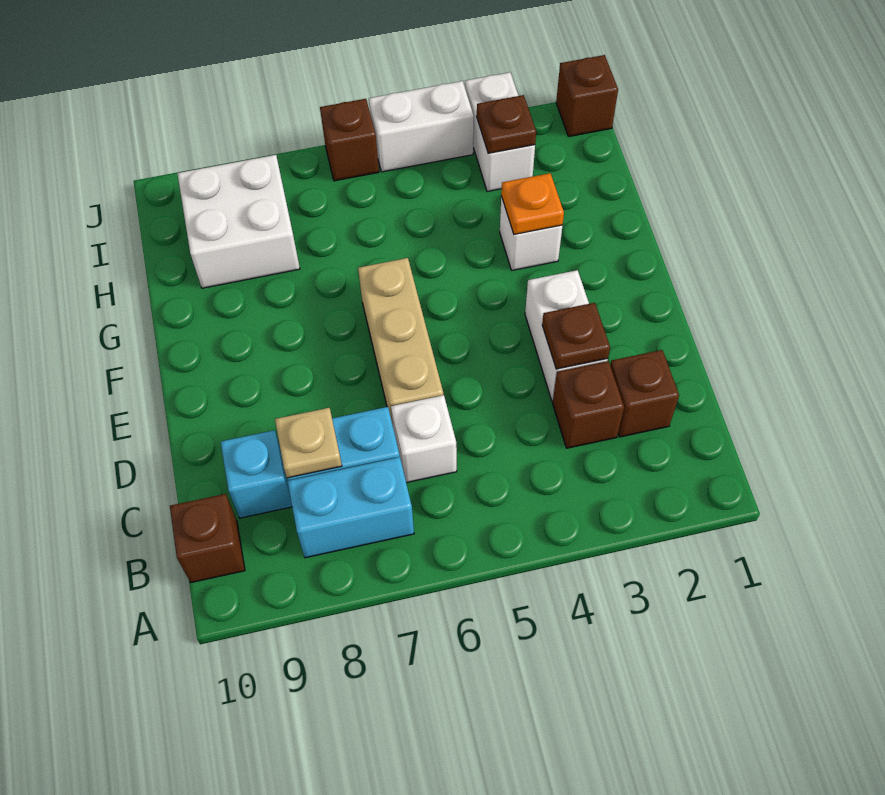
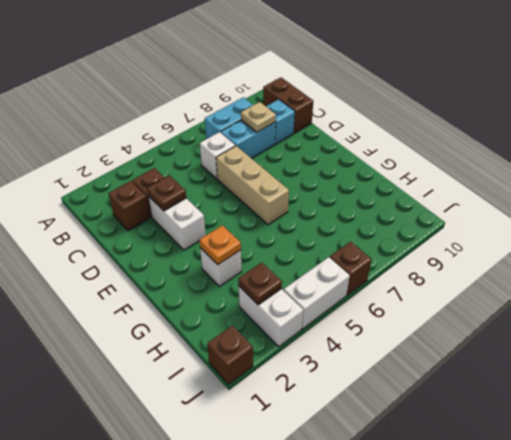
brown 1x1 brick [170,494,245,583] -> brown 1x2 brick [263,78,313,133]
white 2x2 brick [177,155,300,288] -> none

